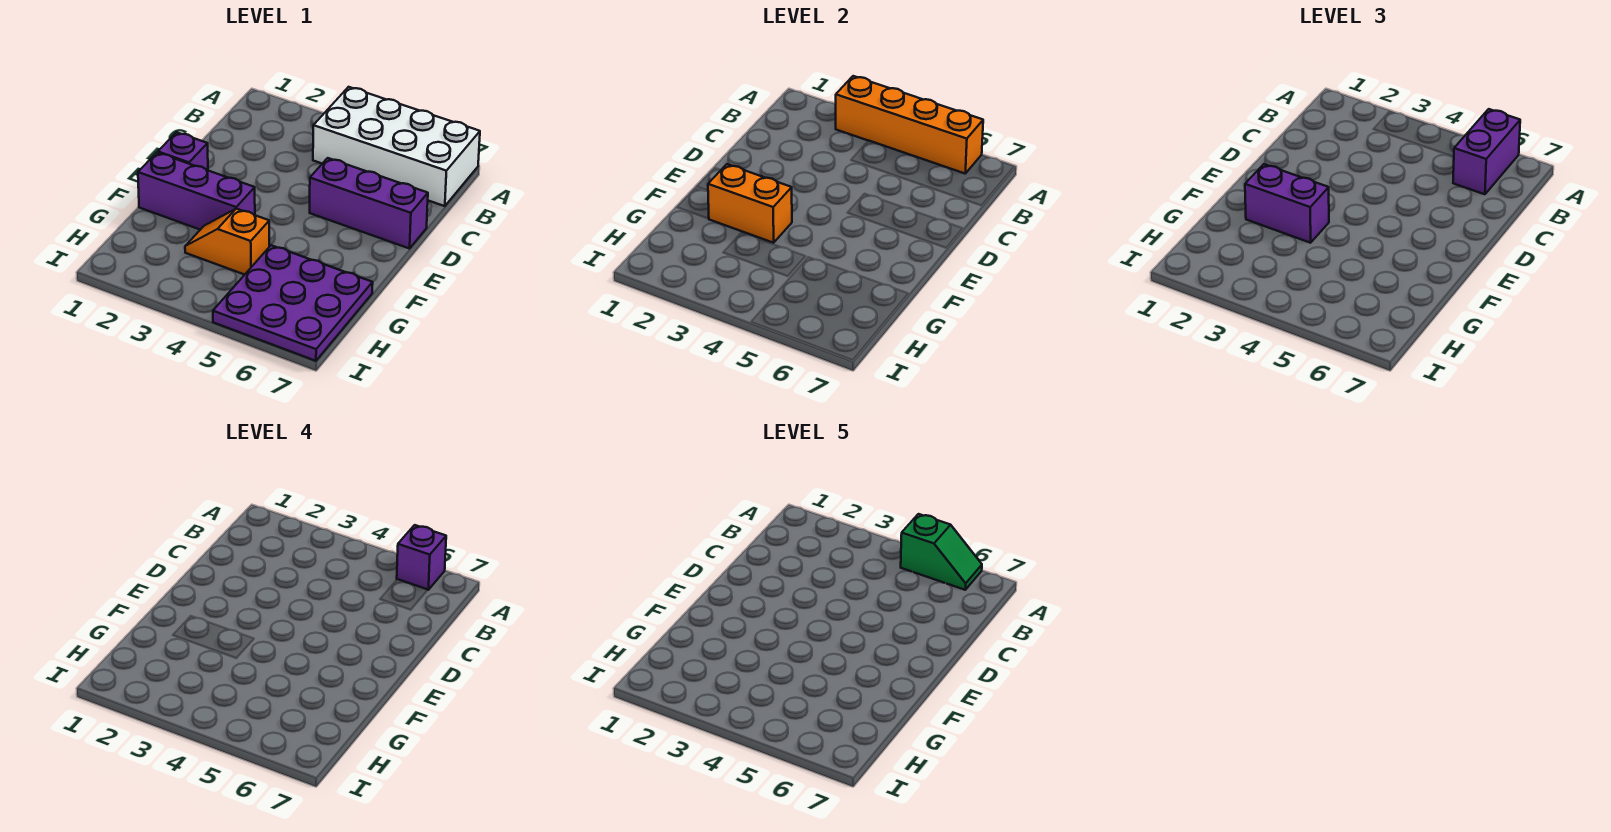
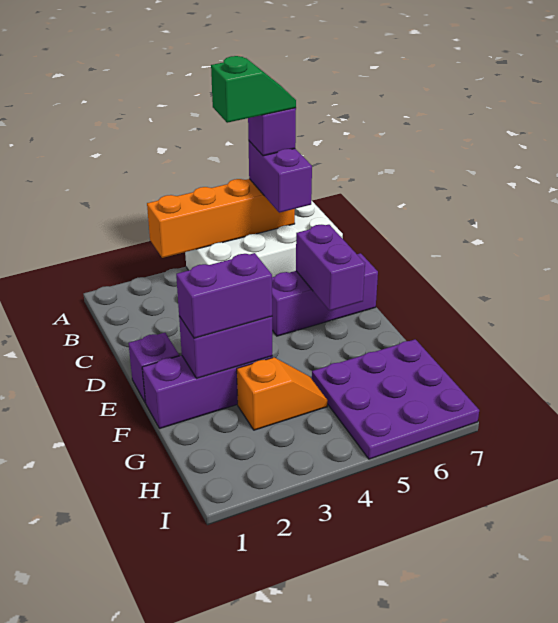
none -> purple 1x2 brick [296,225,365,311]
orange 1x2 brick [708,164,792,243] -> purple 1x2 brick [179,316,272,378]
orange 1x2 slope [185,209,269,275] -> orange 1x2 slope turned to [237,357,328,430]

